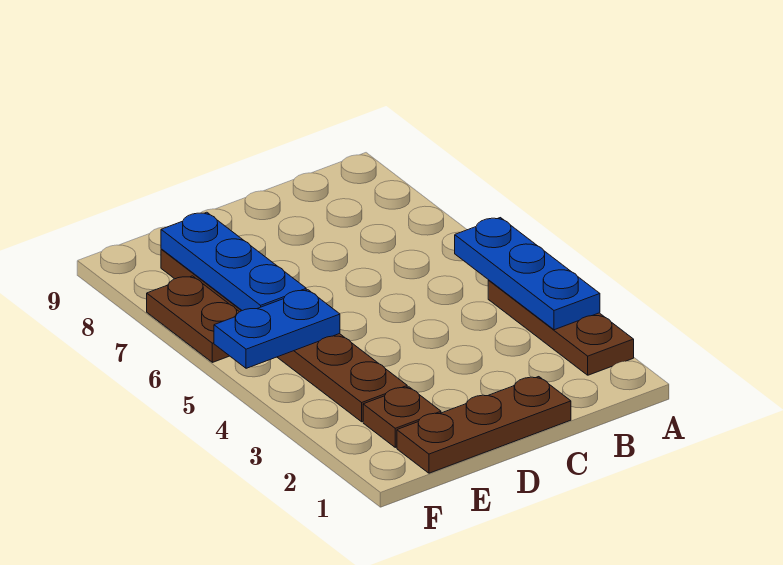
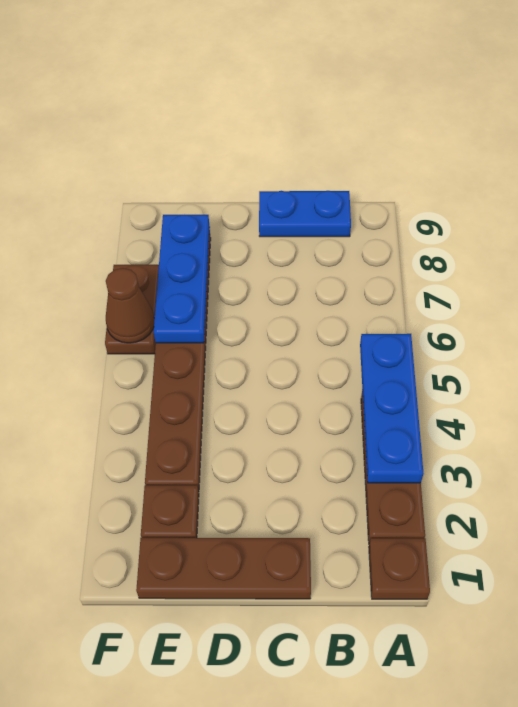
none -> brown 1x1 plate [369,538,430,599]
blue 1x2 plate [214,290,340,368] -> blue 1x2 plate moved to [259,191,351,237]
none -> brown 1x1 cone [106,268,154,343]

